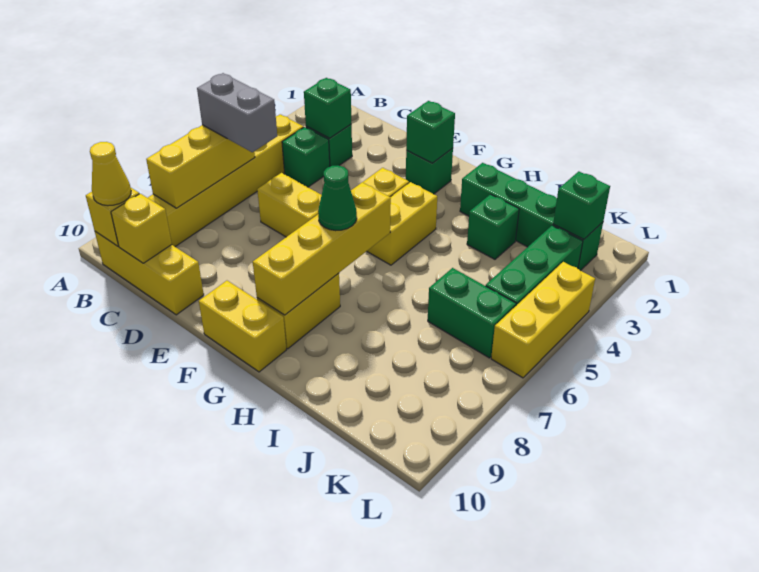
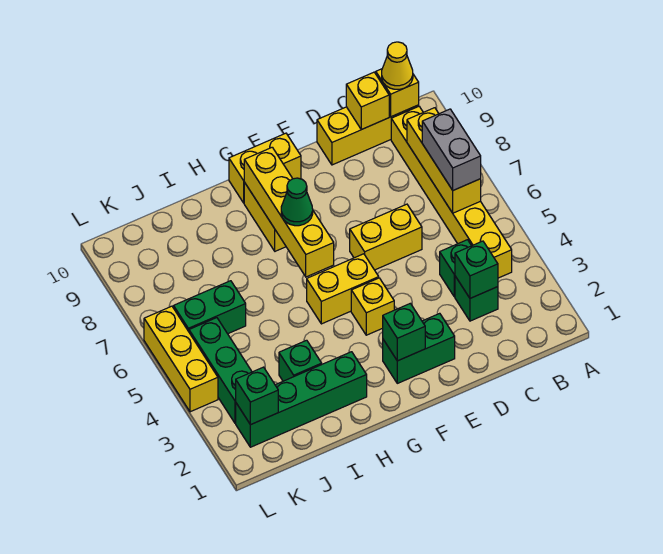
grey 1x2 brick [197,73,277,152] -> grey 1x2 brick turned to [422,109,481,190]
green 1x1 brick [406,148,453,194] -> green 1x2 brick [383,313,455,383]
yellow 1x2 brick [367,182,437,265] -> yellow 1x2 brick turned to [307,254,379,324]

